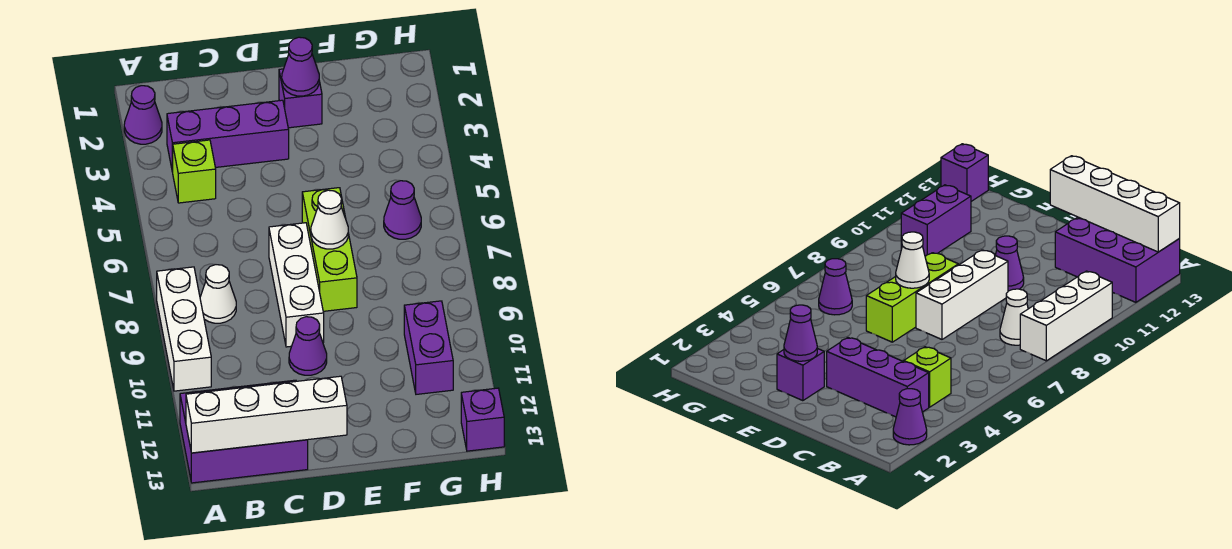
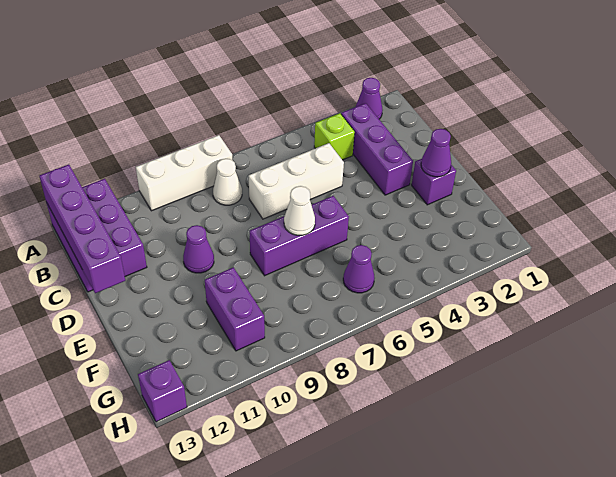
white 1x4 brick [186,376,347,453] -> purple 1x4 brick [40,165,125,293]
white 1x3 brick [269,223,324,347] -> white 1x3 brick moved to [249,143,344,219]
lime 1x3 brick [302,188,357,311] -> purple 1x3 brick [250,196,349,276]
purple 1x2 brick [404,301,453,394] -> purple 1x2 brick turned to [205,267,265,351]

